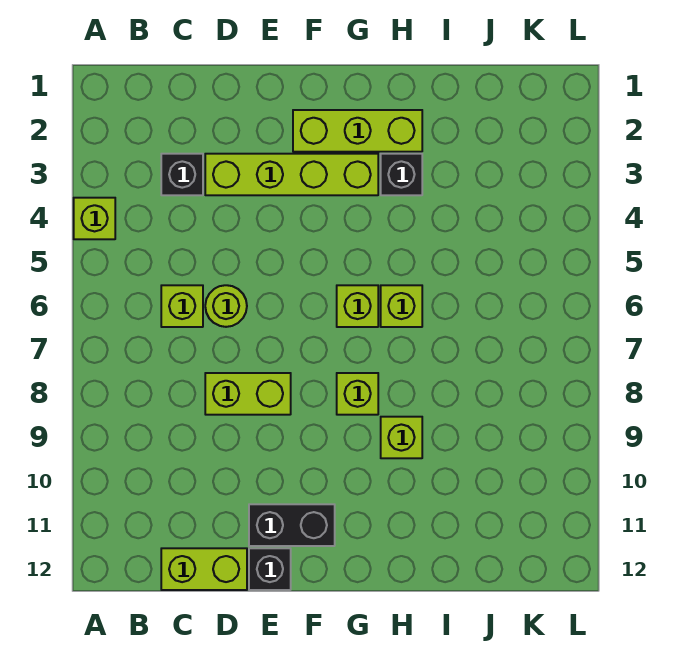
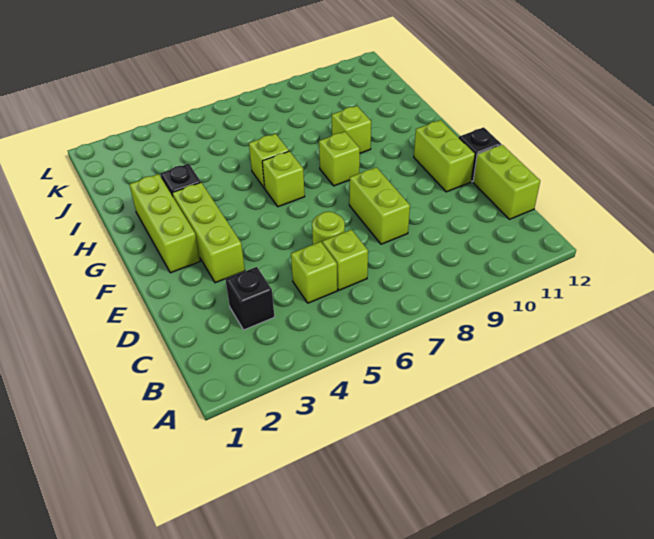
lime 1x1 brick [74,198,115,239] -> lime 1x1 brick moved to [291,242,337,303]
lime 1x4 brick [205,154,378,195] -> lime 1x3 brick [172,183,245,283]
black 1x2 brick [249,504,335,546] -> lime 1x2 brick [414,120,475,192]

